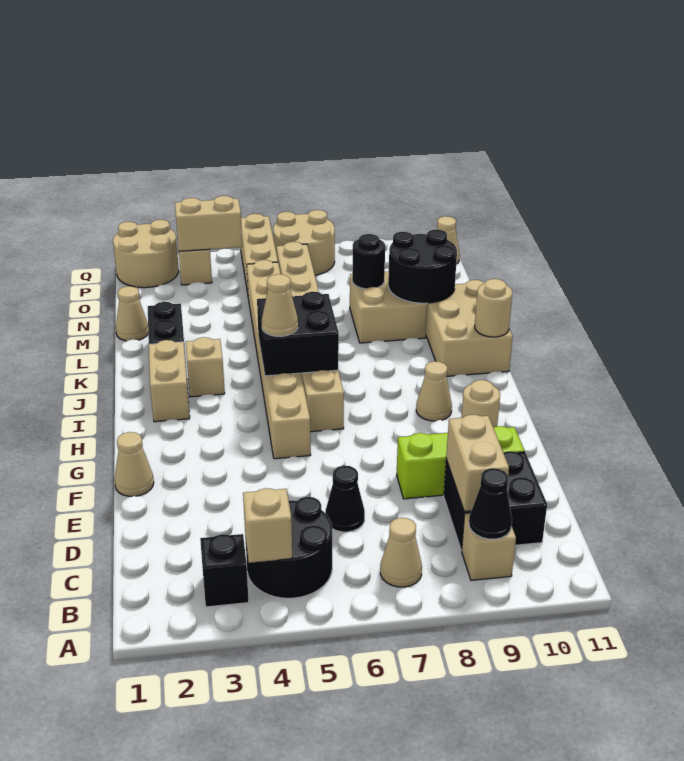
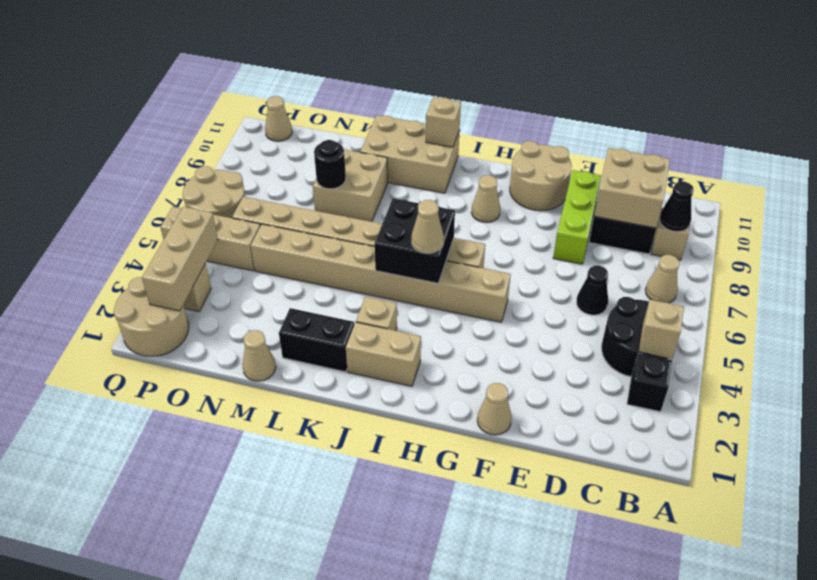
tan 1x2 brick [446,415,509,512] -> tan 2x2 brick [594,148,670,228]
tan 1x1 round brick [461,380,500,427] -> tan 2x2 round brick [510,141,572,211]
tan 1x1 round brick [475,279,512,337] -> tan 1x1 brick [426,97,461,147]
black 2x2 round brick [388,230,457,303] -> none
tan 1x2 brick [175,196,242,251] -> tan 1x3 brick [142,207,218,311]

